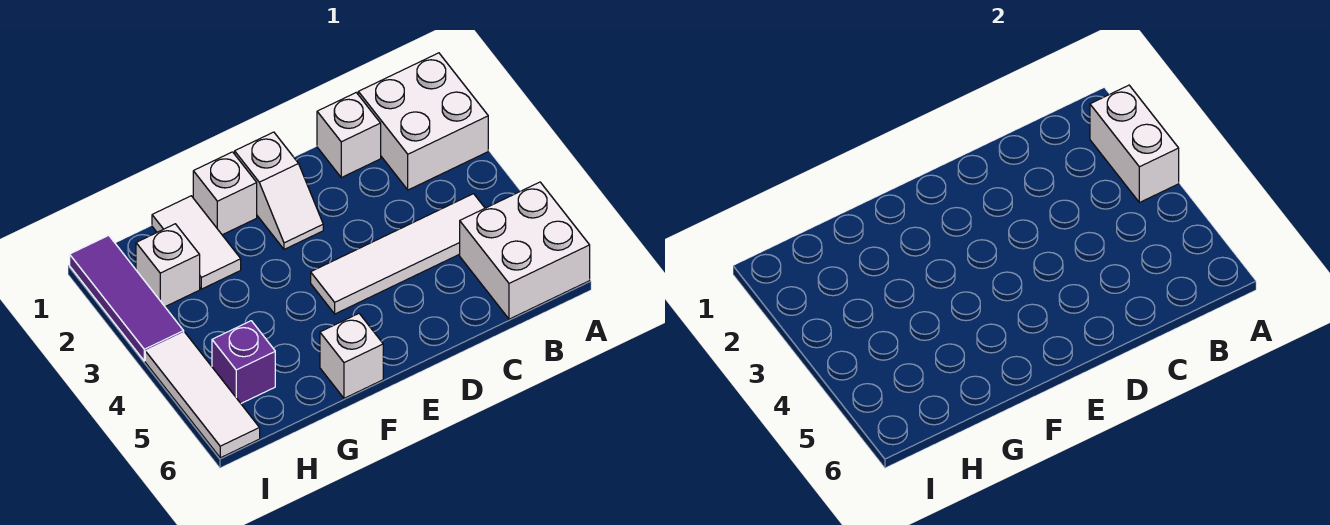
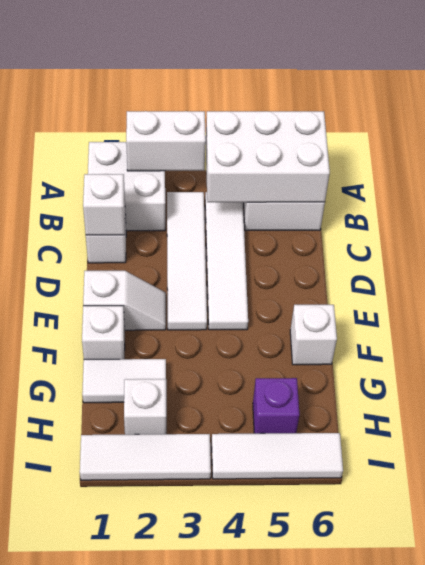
none -> white 2x3 brick [206,111,330,202]
none -> white 1x4 tile [167,192,207,330]
none -> white 1x1 brick [83,174,125,235]
purple 1x3 tile [70,235,184,361] -> white 1x3 tile [80,434,211,480]

